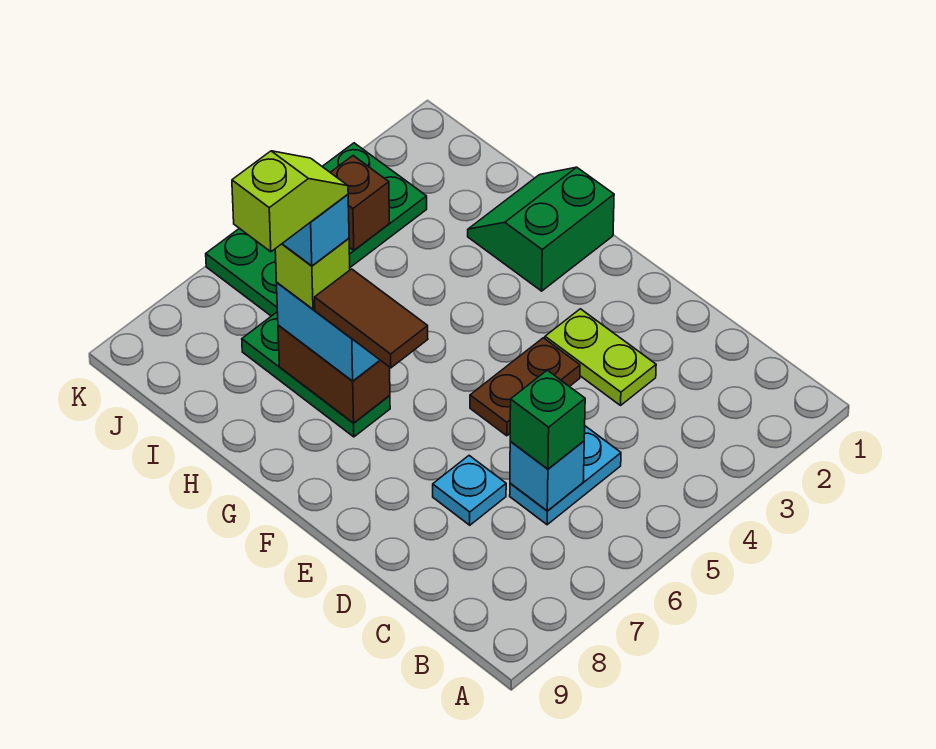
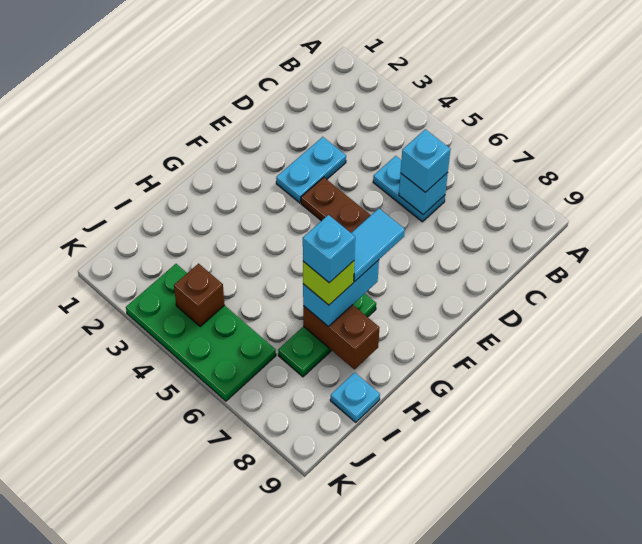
green 1x1 brick [510,370,585,469] -> cyan 1x1 brick [401,129,451,192]
lime 1x2 plate [545,309,656,405] -> cyan 1x2 plate [276,137,346,203]
cyan 1x1 plate [433,456,506,525] -> cyan 1x1 plate moved to [330,372,380,422]
brown 1x2 tile [315,269,428,368] -> cyan 1x2 tile [351,209,405,281]
green 2x2 slope [468,167,614,291] -> none
brown 1x2 brick [278,325,390,423] -> brown 1x2 brick turned to [303,305,379,369]
lime 1x2 slope [232,151,348,252] -> none

